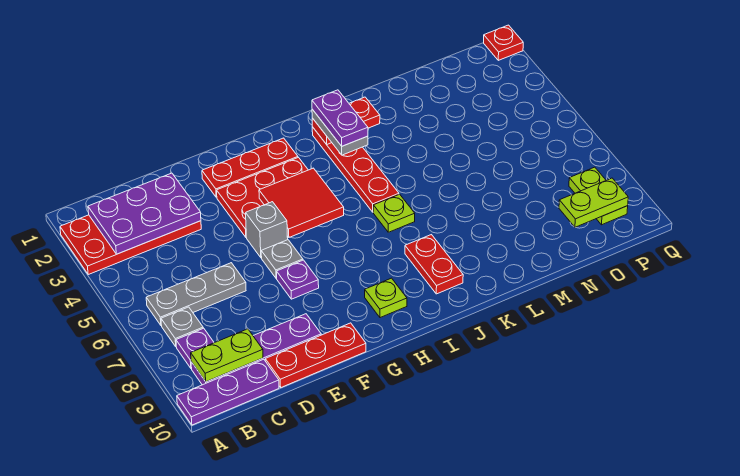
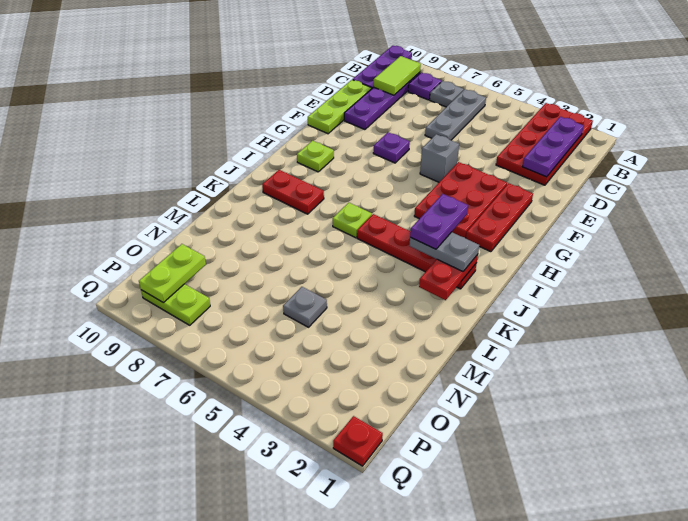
purple 2x3 plate [88,173,201,254] -> purple 1x3 plate [522,117,584,177]
lime 1x2 plate [191,329,263,382] -> lime 1x2 tile [374,56,421,95]
red 1x3 plate [265,323,366,387] -> lime 1x3 plate [308,80,372,134]
grey 1x1 plate [261,240,303,278] -> grey 1x1 plate moved to [283,287,327,327]
red 2x2 tile [259,168,344,237] -> none
purple 1x2 plate [312,90,368,146] -> purple 1x2 plate turned to [410,194,468,249]

